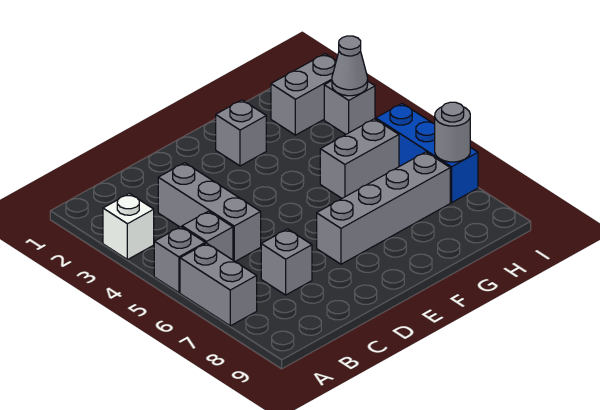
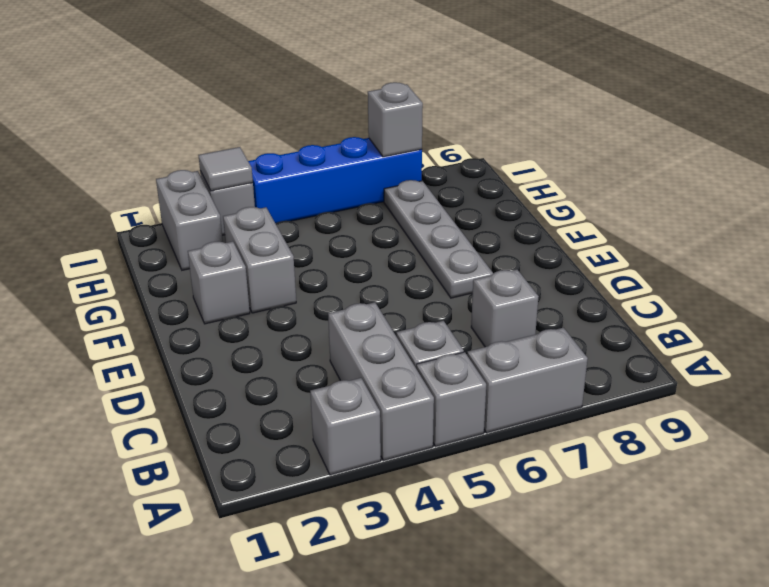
white 1x1 brick [103,193,154,260] -> grey 1x1 brick [310,378,381,475]
grey 1x3 brick [158,163,261,261] -> grey 1x3 brick turned to [328,302,434,461]
grey 1x4 brick [317,152,450,264] -> grey 1x4 plate [384,180,493,298]
grey 1x2 brick [320,119,399,198] -> grey 1x2 brick moved to [223,207,296,313]
grey 1x1 cone [332,36,368,96] -> grey 1x1 tile [199,147,253,191]
blue 1x3 brick [376,104,478,202] -> blue 1x4 brick [248,137,422,223]
grey 1x1 round brick [435,102,470,162] -> grey 1x1 brick [368,82,423,157]

